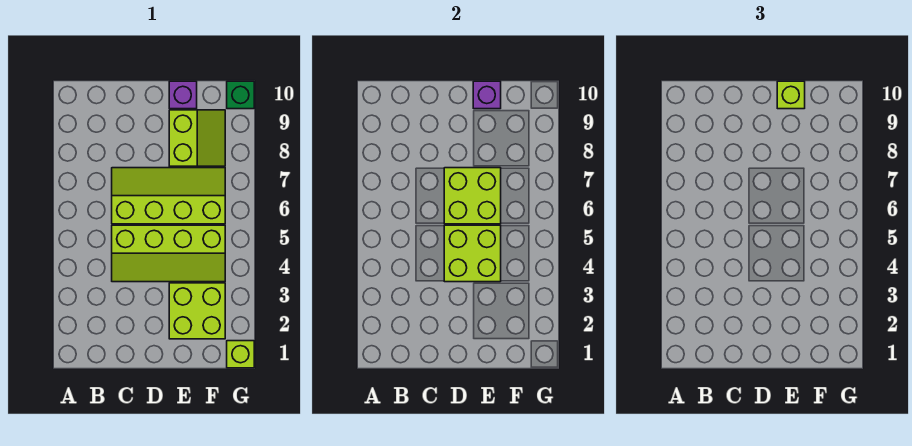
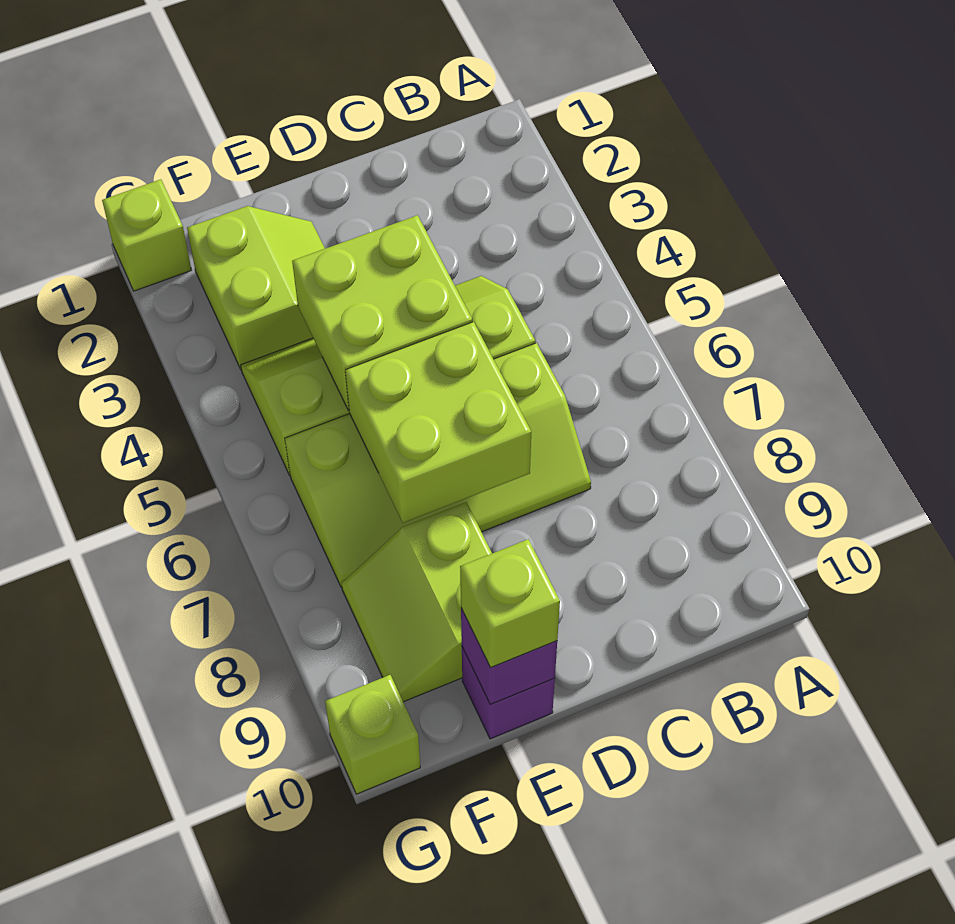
lime 2x2 brick [169,283,225,339] -> lime 2x2 slope [187,206,325,369]
green 1x1 brick [227,81,254,109] -> lime 1x1 brick [325,675,420,794]

